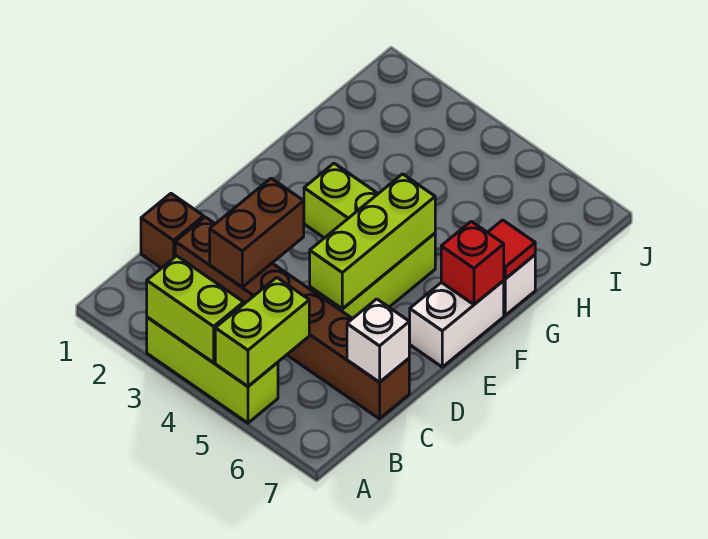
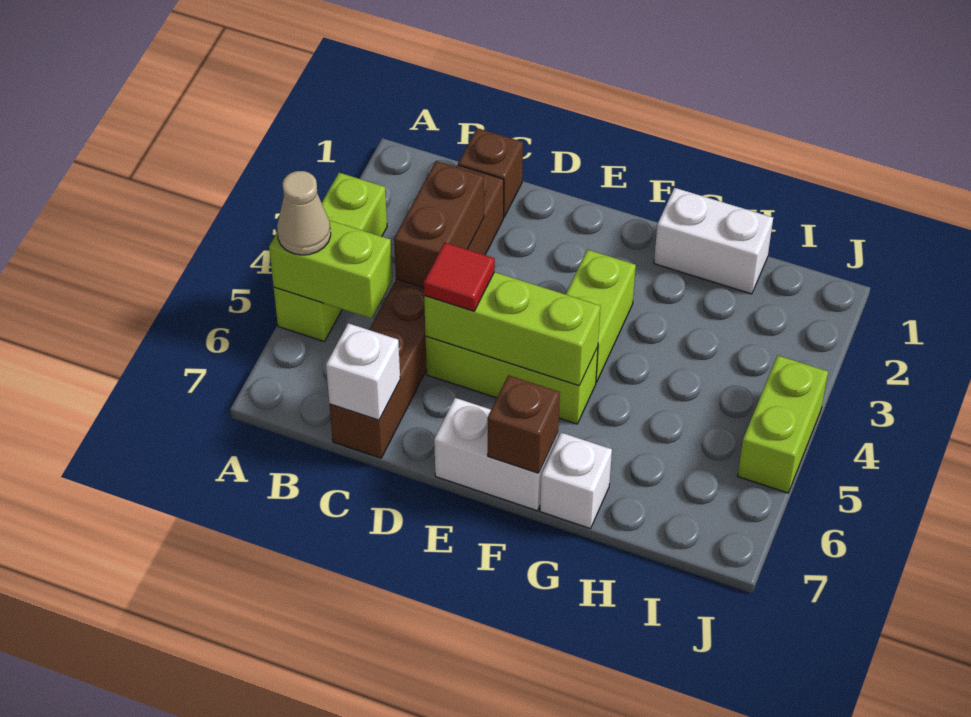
lime 1x2 brick [147,256,244,363] -> lime 1x2 brick moved to [738,355,828,493]
none -> tan 1x1 cone [277,171,331,255]
brown 1x2 brick [210,178,304,287] -> brown 1x2 brick turned to [394,161,484,288]
red 1x1 brick [441,221,504,305] -> brown 1x1 brick [488,375,560,473]
none -> white 1x2 brick [654,188,773,294]
red 1x1 tile [488,220,535,278] -> red 1x1 tile moved to [424,243,495,311]

